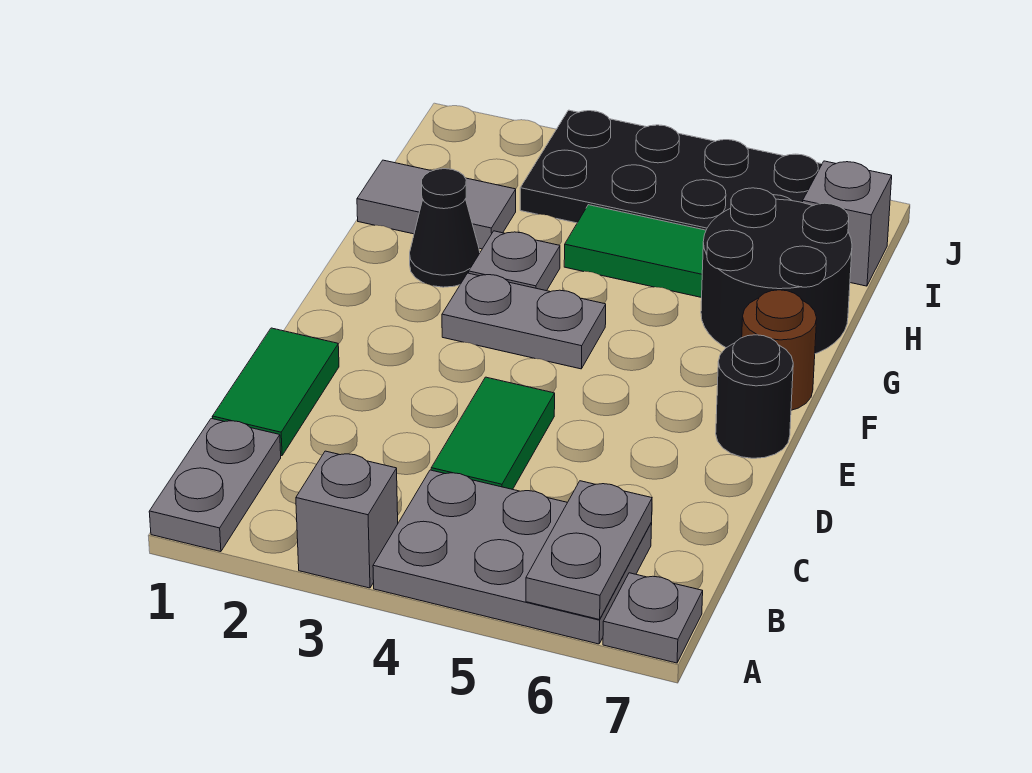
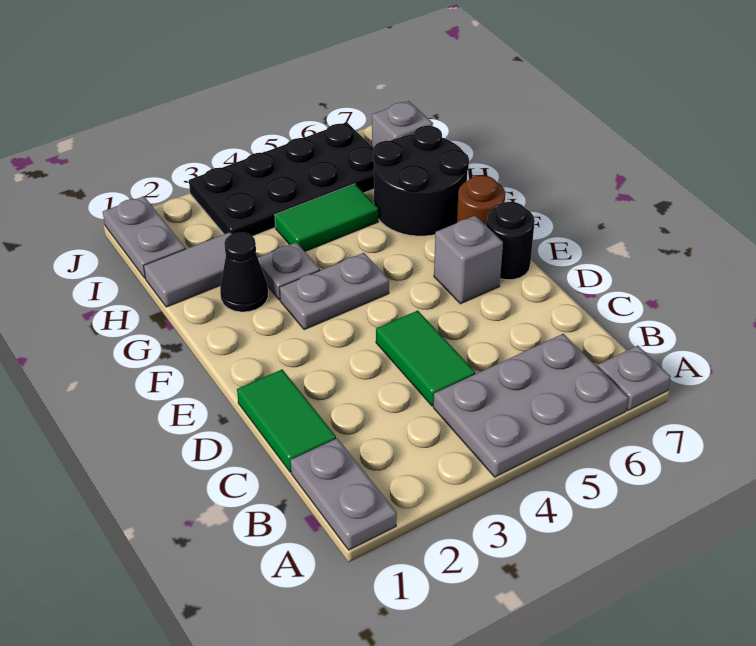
grey 1x1 brick [296,451,398,588] -> grey 1x1 brick moved to [434,216,503,304]
grey 1x2 plate [526,481,652,619] -> grey 1x2 plate moved to [103,196,185,278]

